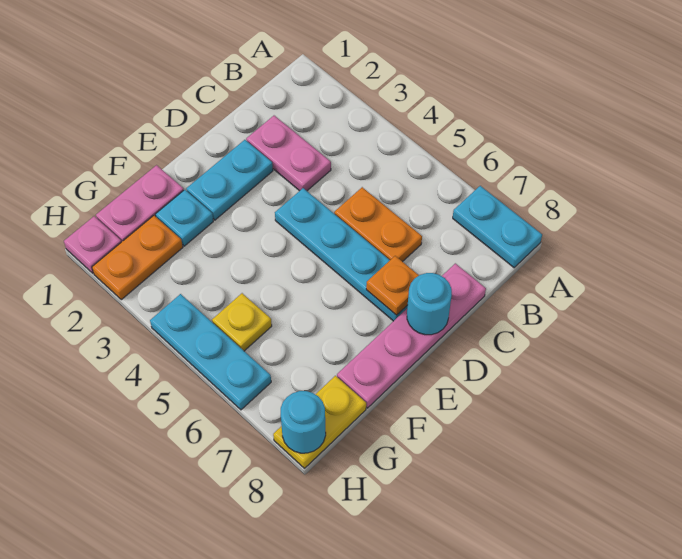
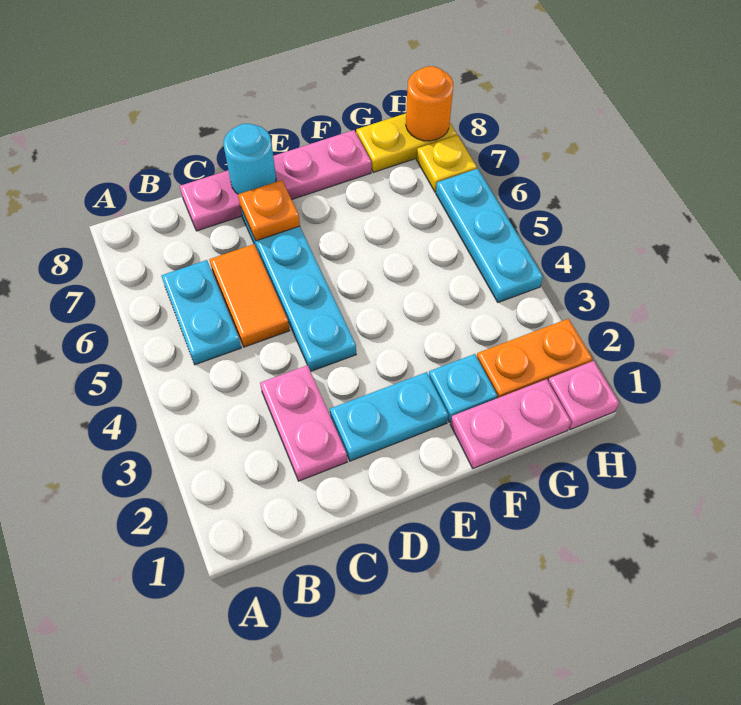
cyan 1x2 plate [453,186,542,268] -> cyan 1x2 plate moved to [162,260,241,365]
orange 1x2 plate [334,187,422,262] -> orange 1x2 tile [209,244,290,347]
yellow 1x1 plate [212,293,272,351] -> yellow 1x1 plate moved to [417,135,477,192]
cyan 1x1 round brick [281,391,326,453] -> orange 1x1 round brick [406,66,453,141]

